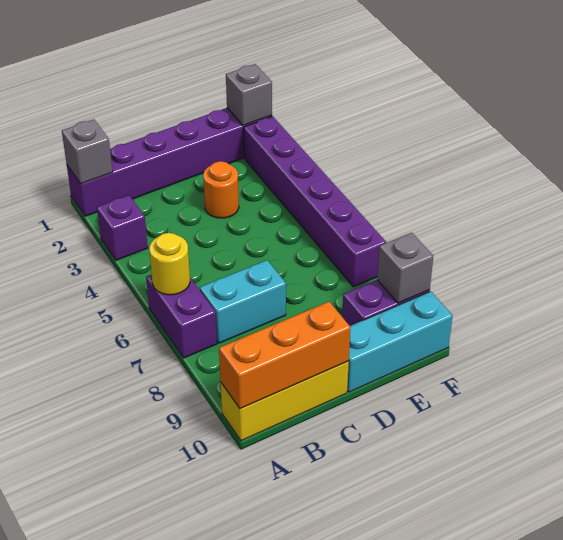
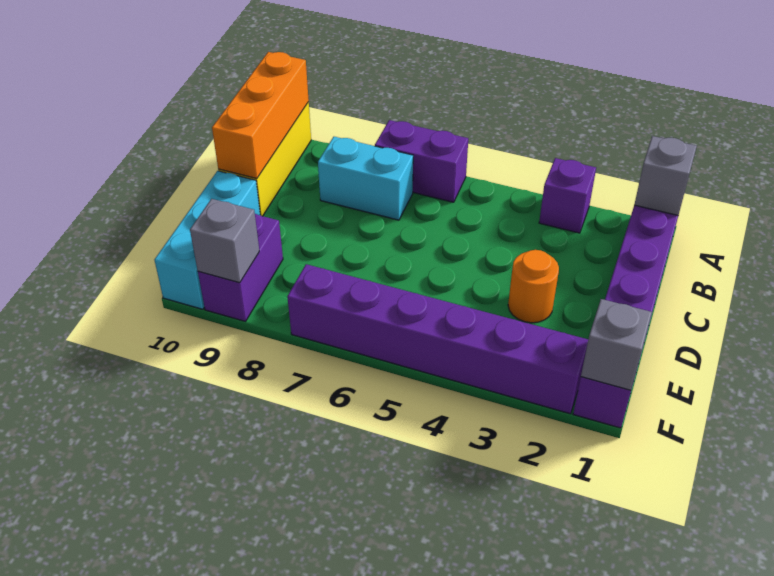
yellow 1x1 round brick [149,233,190,295] -> none
cyan 1x2 brick [200,260,286,343] -> cyan 1x2 brick turned to [318,137,413,220]

